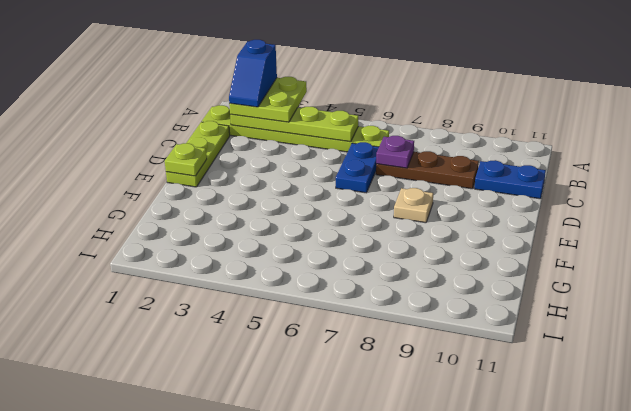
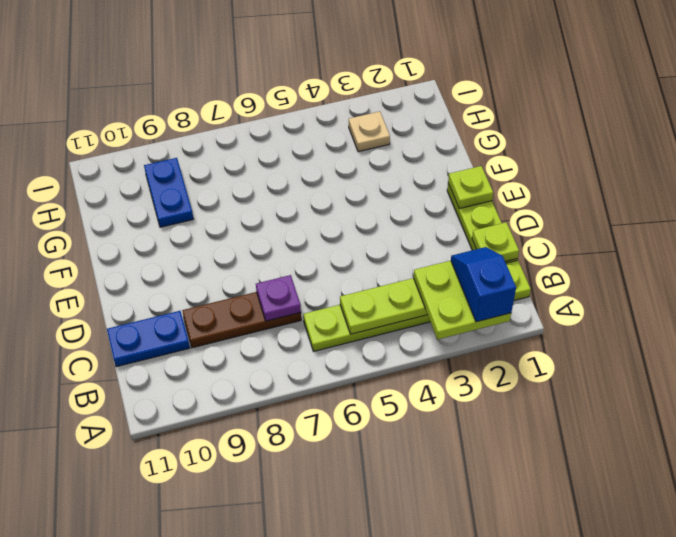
none -> lime 1x1 plate [472,222,519,262]
blue 1x2 plate [336,142,379,193] -> blue 1x2 plate moved to [144,158,193,227]
tan 1x1 plate [394,188,433,223] -> tan 1x1 plate moved to [349,111,390,152]

